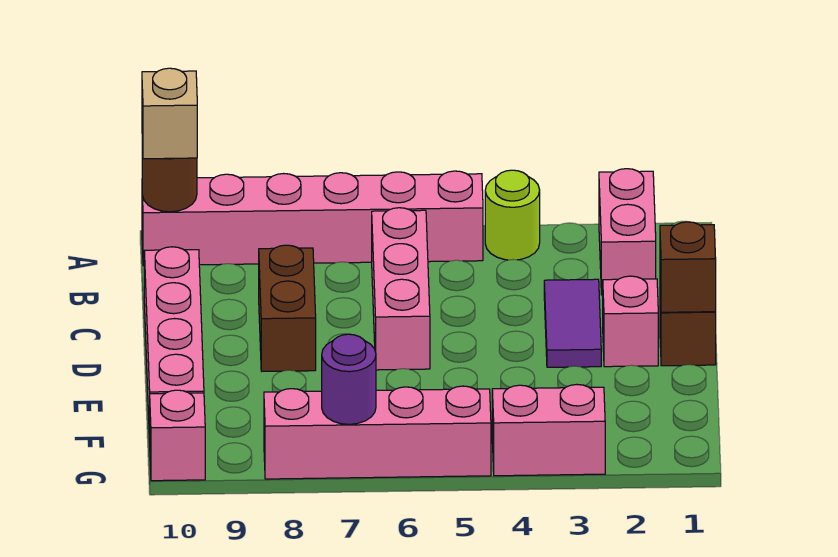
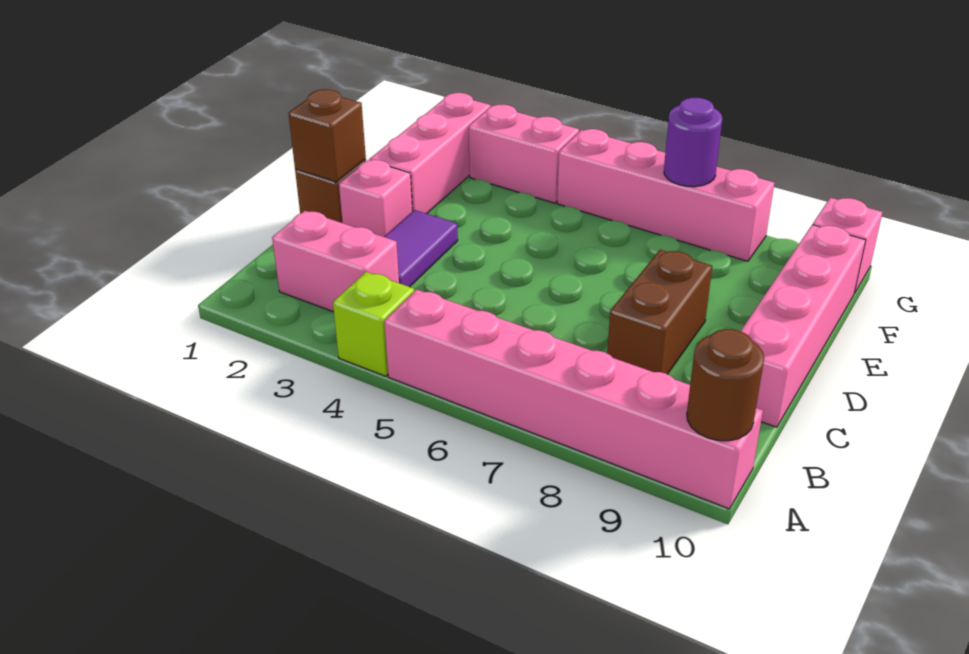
pink 1x2 brick [599,169,656,295] -> pink 1x2 brick turned to [272,211,399,312]
lime 1x1 round brick [485,170,540,260] -> lime 1x1 brick [333,272,414,376]
tan 1x1 brick [142,68,197,159] -> none
pink 1x3 brick [372,208,430,370] -> pink 1x3 brick moved to [369,93,491,214]

